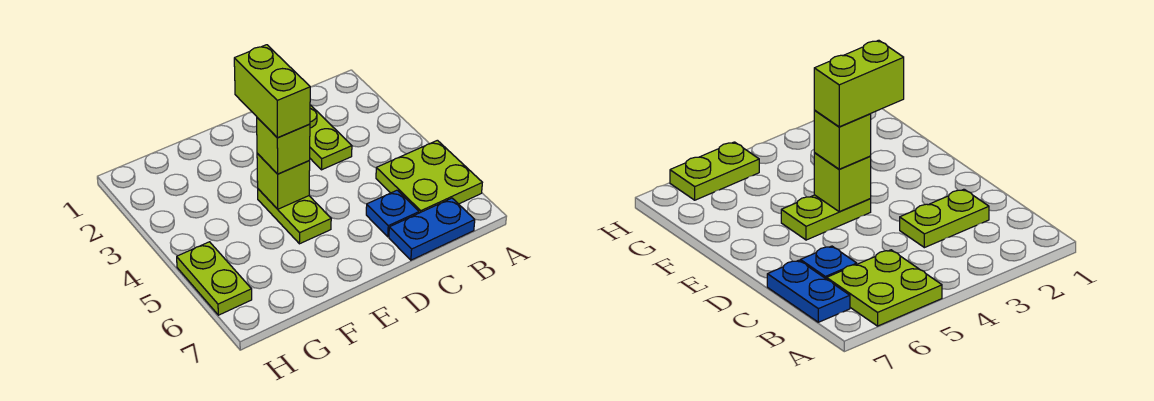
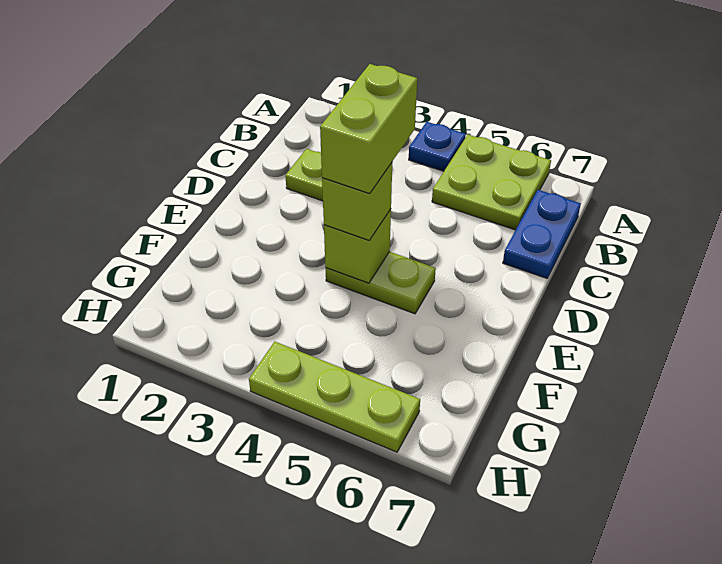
blue 1x1 plate [366,190,419,237] -> blue 1x1 plate moved to [409,122,466,171]
lime 1x2 brick [234,45,310,138] -> lime 1x2 brick turned to [320,64,417,194]
lime 1x2 plate [177,242,252,315] -> lime 1x3 plate [249,342,420,452]

